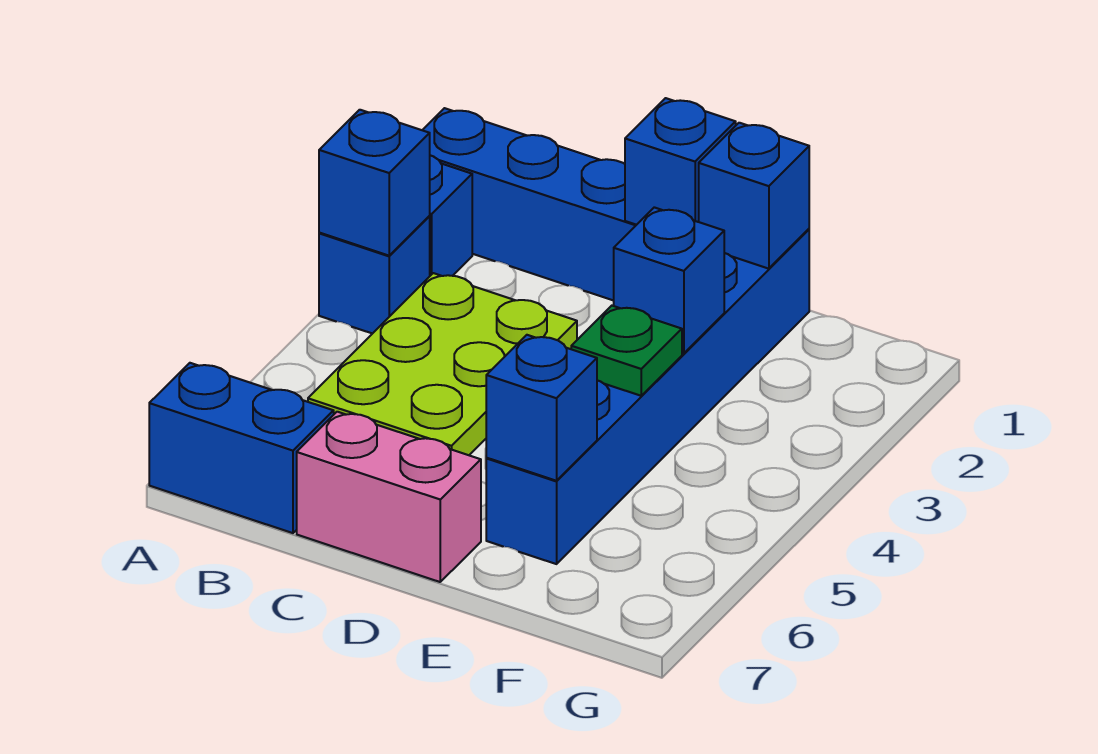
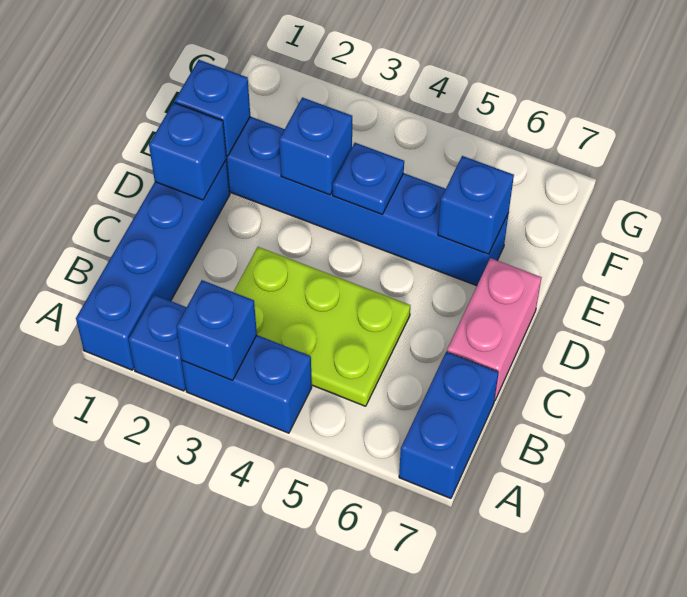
blue 1x1 brick [319,216,430,334] -> blue 1x2 brick [182,335,312,433]
green 1x1 plate [571,306,682,396] -> blue 1x1 plate [333,143,404,214]

